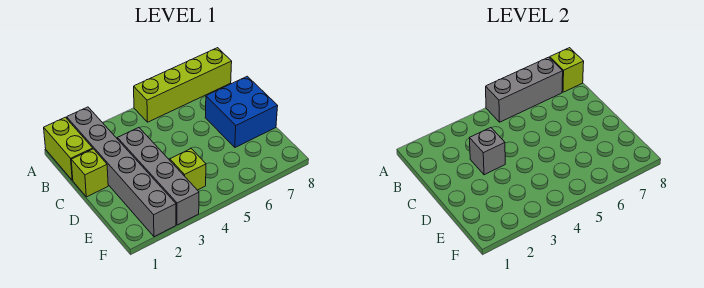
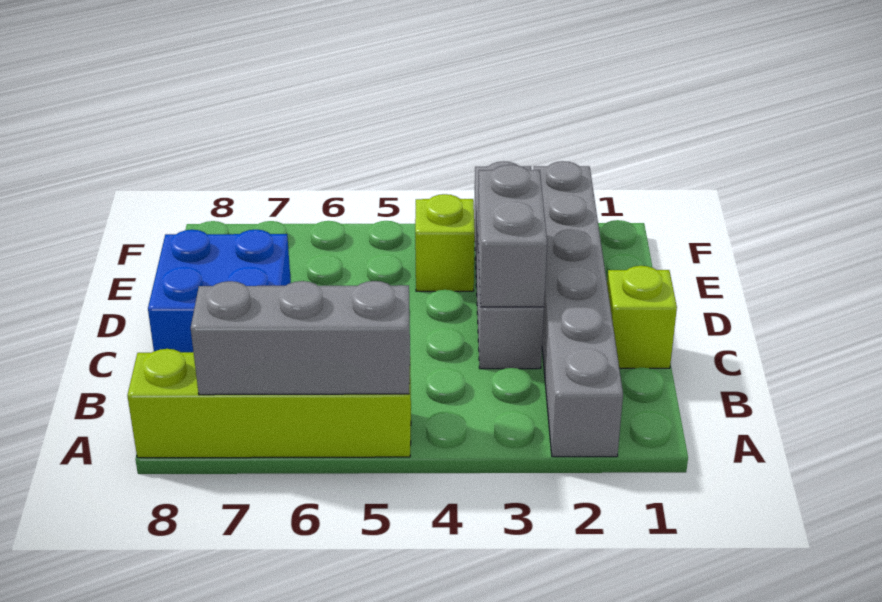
lime 1x2 brick [44,117,93,180] -> none
lime 1x1 brick [550,48,584,92] -> none
grey 1x1 brick [470,128,505,175] -> grey 1x2 brick [478,165,547,307]

